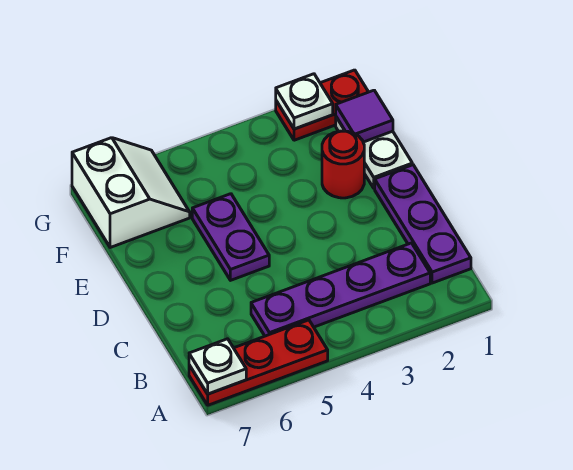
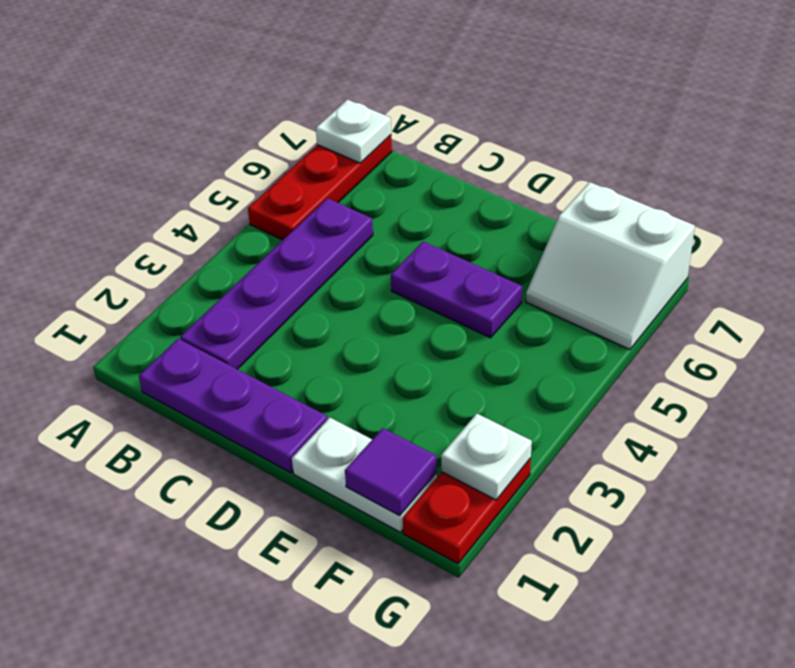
red 1x1 round brick [322,131,364,198] -> none

